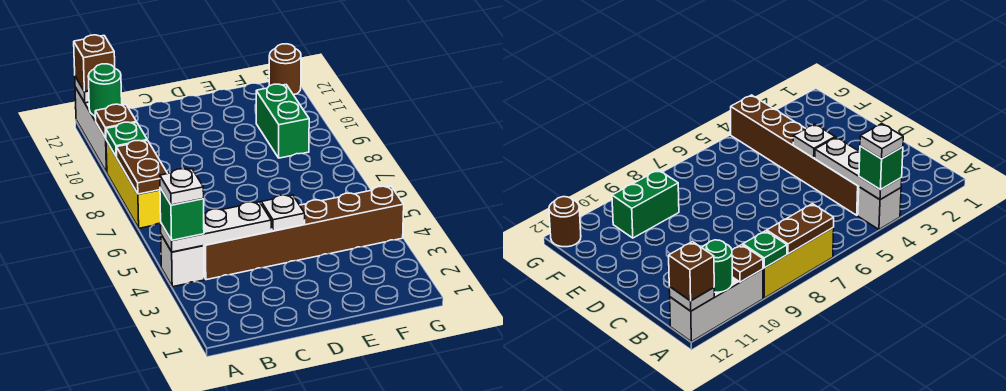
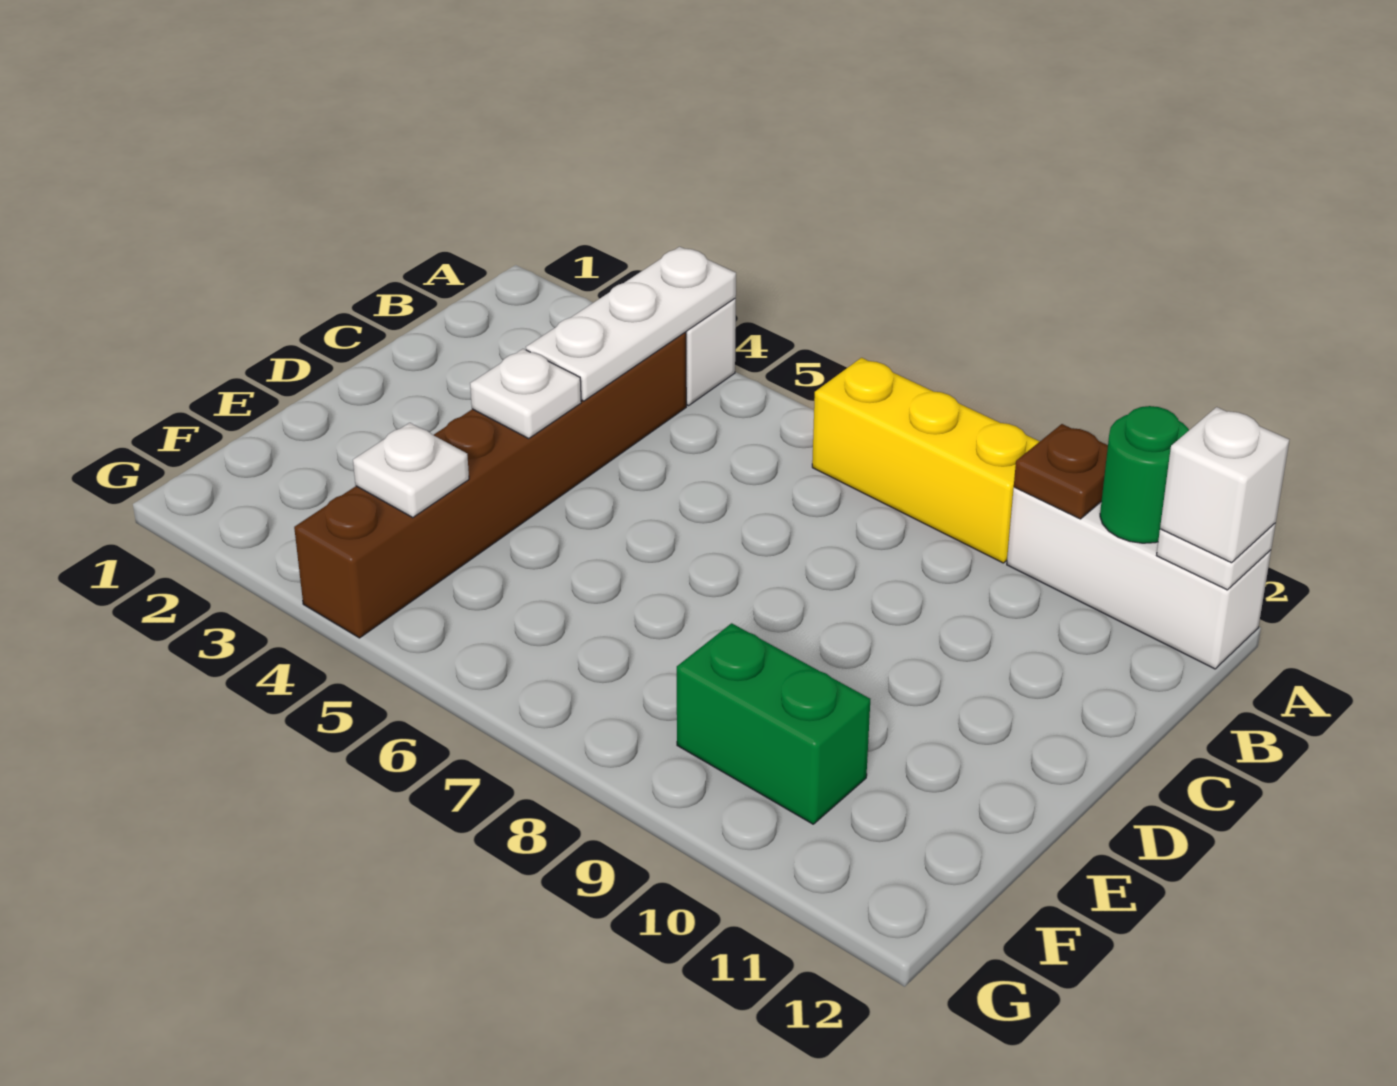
green 1x1 brick [160,188,204,240] -> none
white 1x1 plate [160,169,204,205] -> white 1x1 plate moved to [353,423,469,517]
brown 1x2 plate [117,140,168,194] -> none
green 1x1 plate [106,122,147,157] -> none
brown 1x1 brick [74,35,115,92] -> white 1x1 brick [1160,407,1289,563]
brown 1x1 round brick [269,44,301,95] -> none

